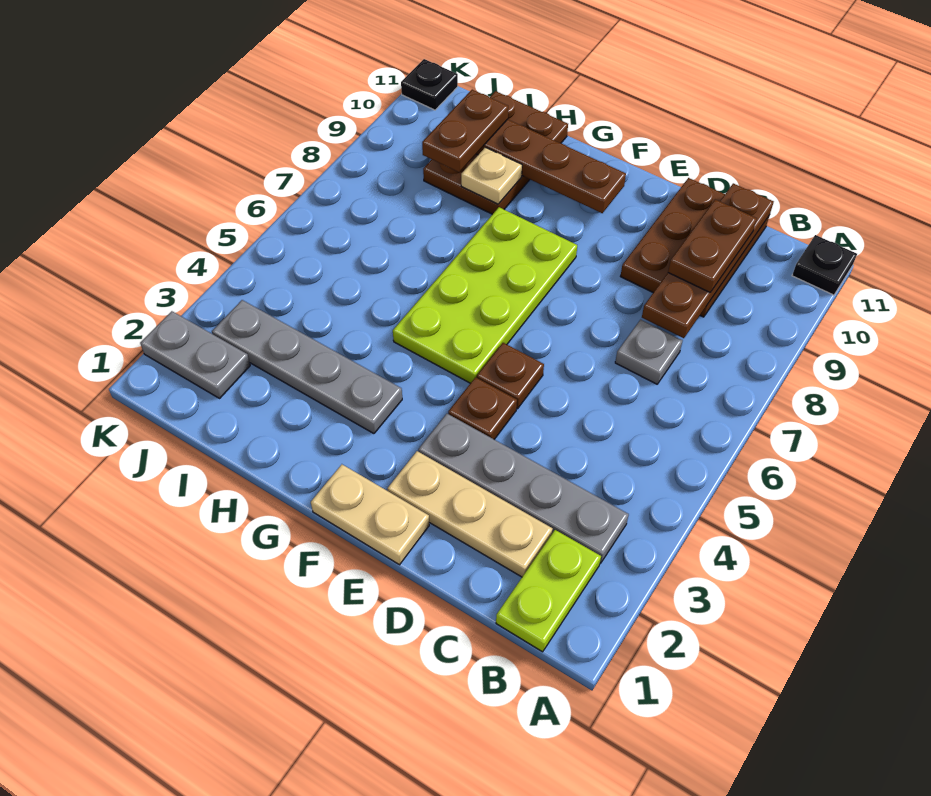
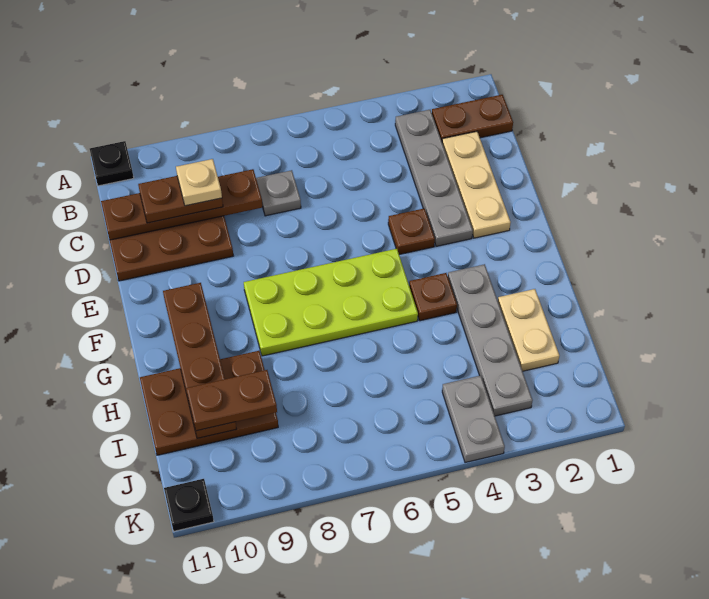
lime 1x2 plate [496,530,601,652] -> brown 1x2 plate [432,95,513,141]
tan 1x2 plate [311,465,429,565] -> tan 1x2 plate moved to [498,289,559,371]
brown 1x1 plate [477,343,544,409] -> brown 1x1 plate moved to [409,273,457,321]
tan 1x1 plate [461,147,522,204] -> tan 1x1 plate moved to [176,159,222,206]
grey 1x2 plate [140,311,250,398] -> grey 1x2 plate moved to [442,376,505,463]

